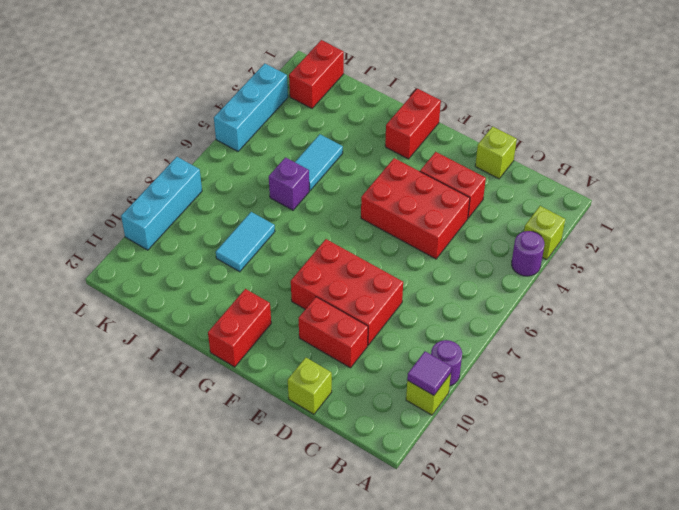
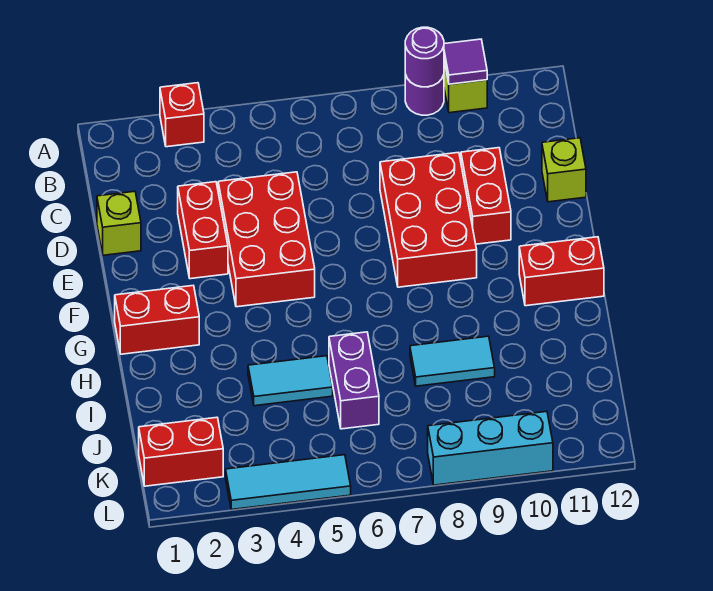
lime 1x1 brick [524,206,565,260] -> red 1x1 brick [160,83,204,147]
purple 1x1 round brick [512,231,544,276] -> purple 1x1 round brick moved to [405,27,444,87]
purple 1x1 brick [269,157,309,210] -> purple 1x2 brick [329,332,379,429]
cyan 1x3 brick [214,63,288,151] -> cyan 1x3 tile [226,455,351,510]

